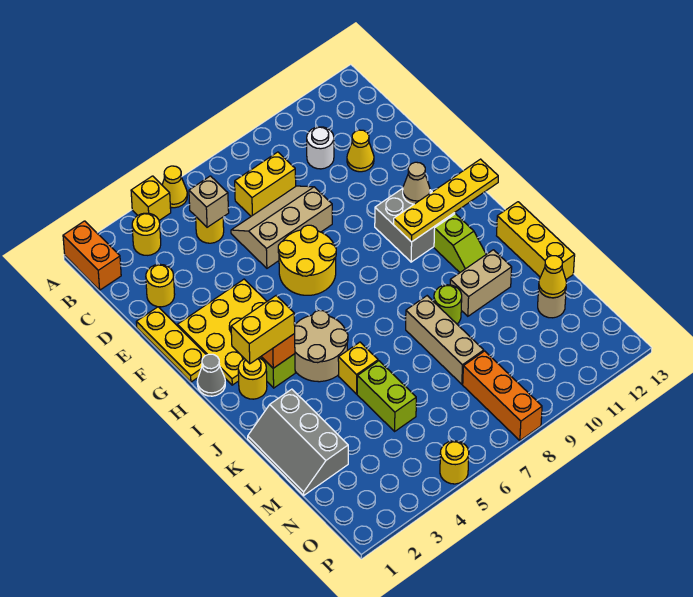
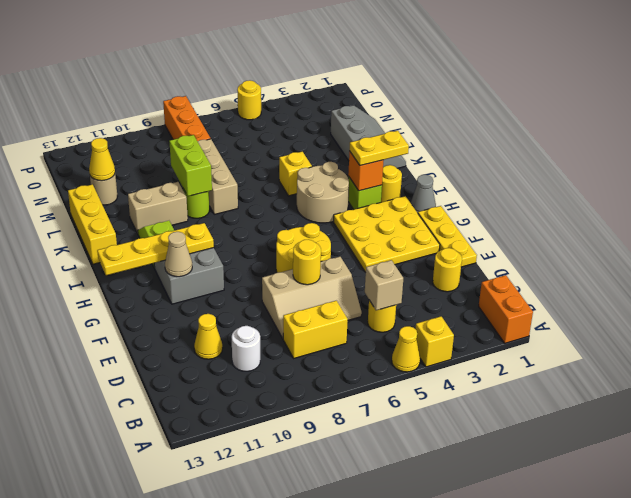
yellow 1x1 round brick [132,213,161,255] -> yellow 1x1 round brick moved to [293,239,321,285]
yellow 1x2 brick [231,296,295,364] -> yellow 1x2 plate [349,131,409,166]
lime 1x2 brick [357,361,416,431] -> lime 1x2 brick moved to [169,135,212,196]

